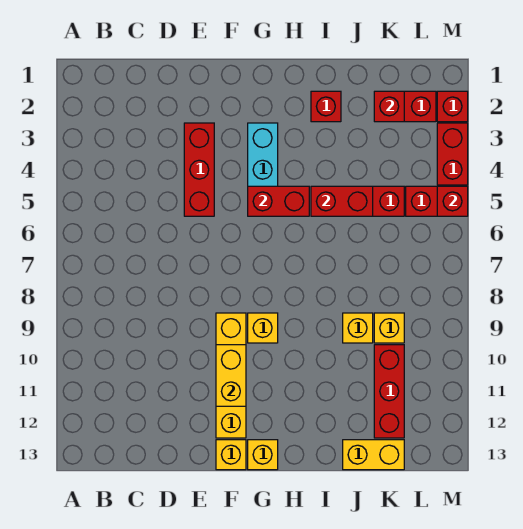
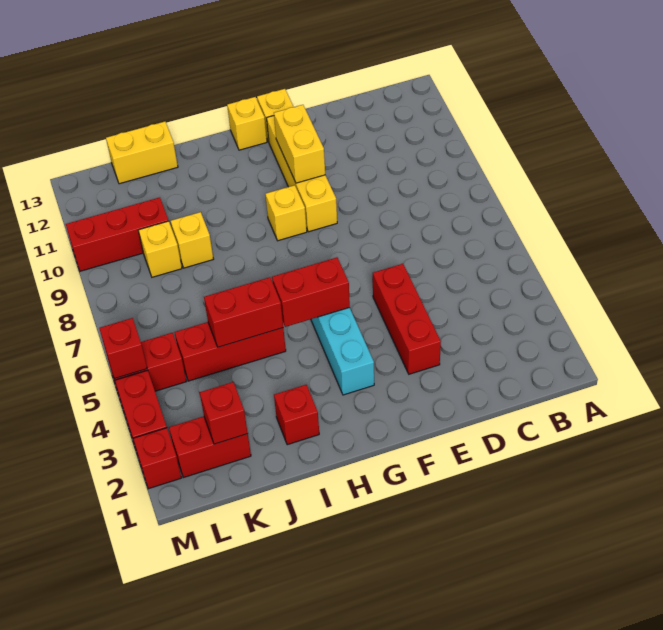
red 1x3 brick [374,345,404,438] -> red 1x3 brick turned to [66,198,169,271]

